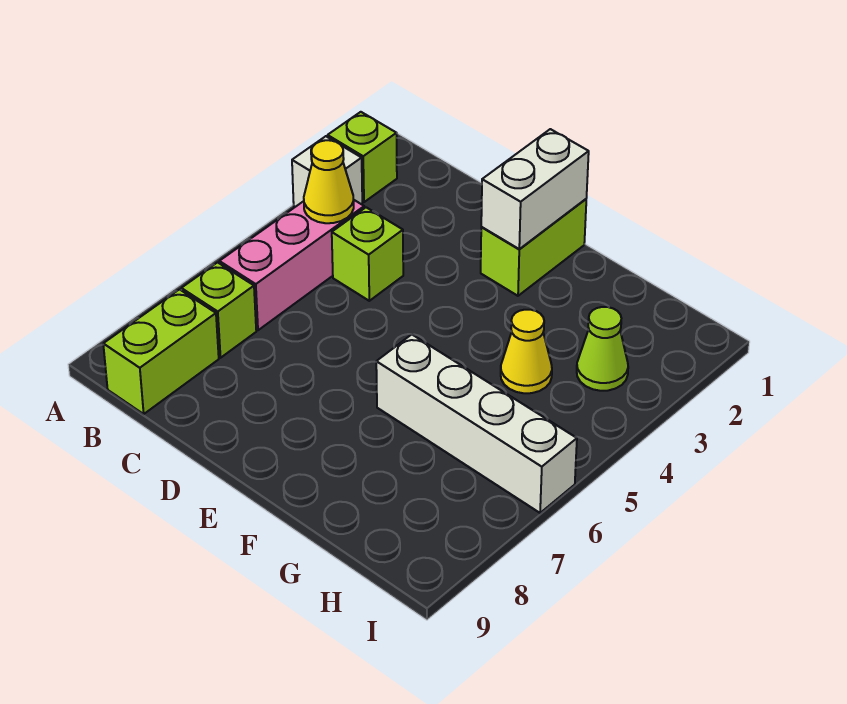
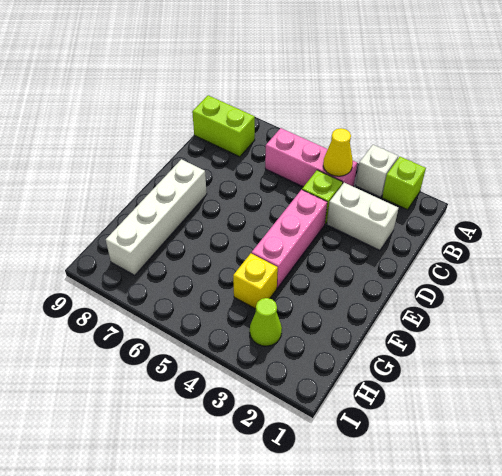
lime 1x1 brick [181,262,256,358] -> none
none -> pink 1x3 brick [252,190,327,288]
lime 1x2 brick [481,199,586,296] -> none
white 1x2 brick [481,129,589,249] -> white 1x2 brick moved to [327,183,398,250]
white 1x4 brick [376,334,577,513] -> white 1x4 brick moved to [106,159,207,275]
yellow 1x1 cone [501,310,552,393] -> yellow 1x1 brick [233,253,278,309]

